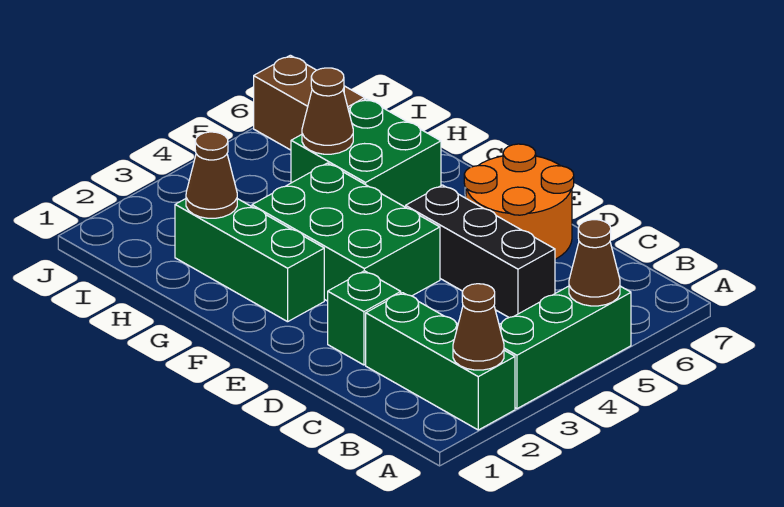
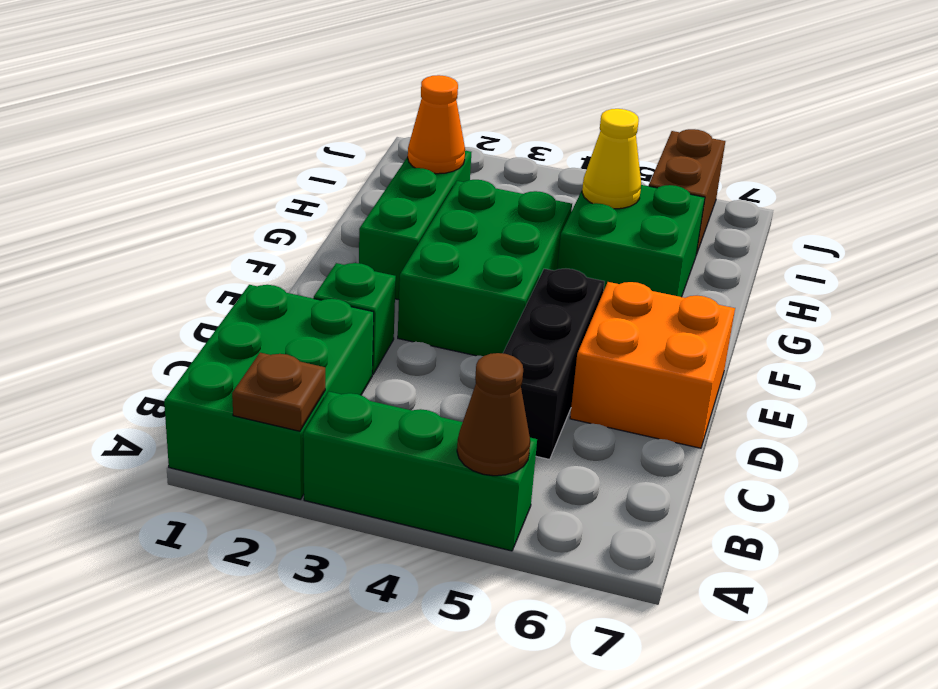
green 1x3 brick [366,293,515,430] -> green 2x3 brick [164,285,374,500]
brown 1x1 cone [453,284,504,370] -> brown 1x1 plate [232,353,325,431]
orange 2x2 round brick [464,144,574,259] -> orange 2x2 brick [570,282,735,448]
brown 1x1 cone [186,132,237,218] -> orange 1x1 cone [408,75,465,174]
brown 1x1 cone [302,68,353,154] -> yellow 1x1 cone [582,109,641,209]

